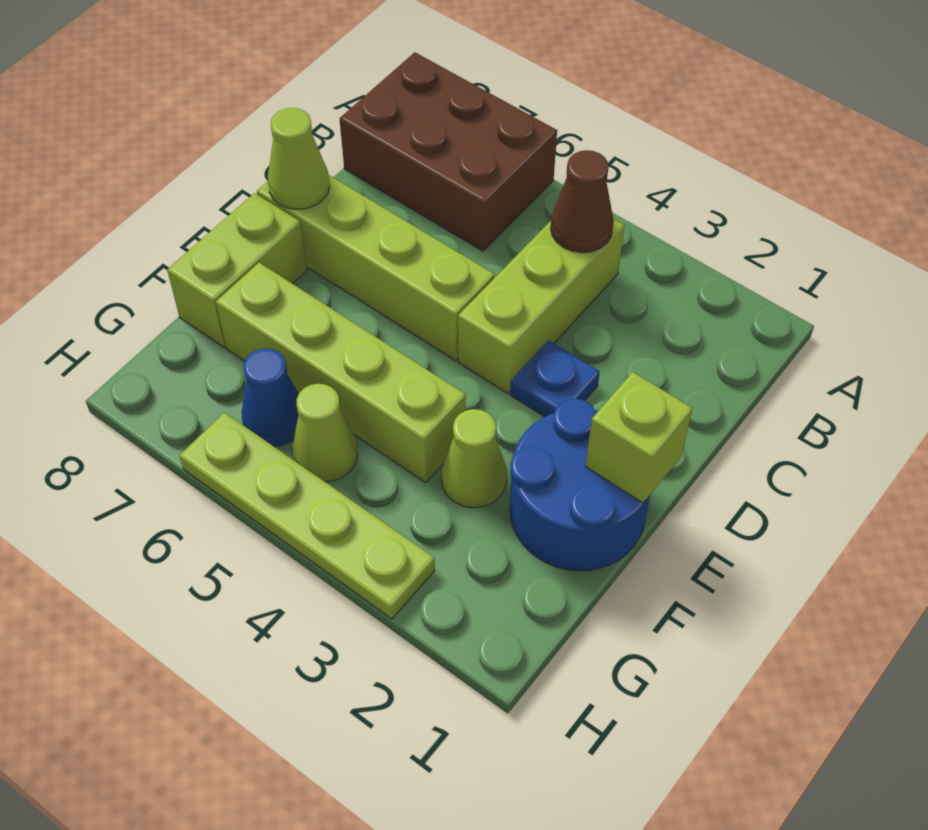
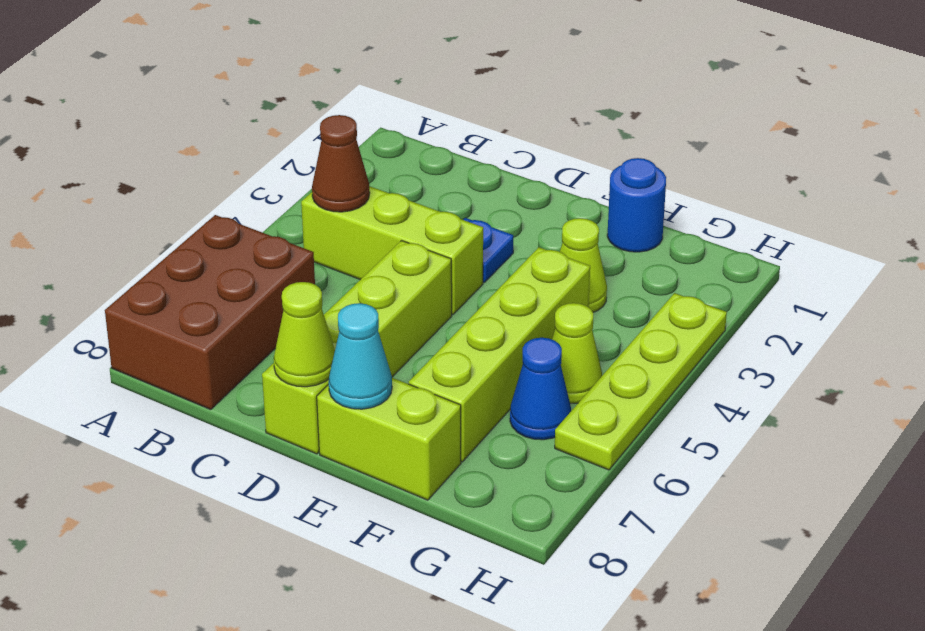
blue 2x2 round brick [510,399,650,571] -> blue 1x1 round brick [607,158,666,252]
lime 1x1 brick [586,372,692,503] -> none
none -> cyan 1x1 cone [329,303,392,409]

